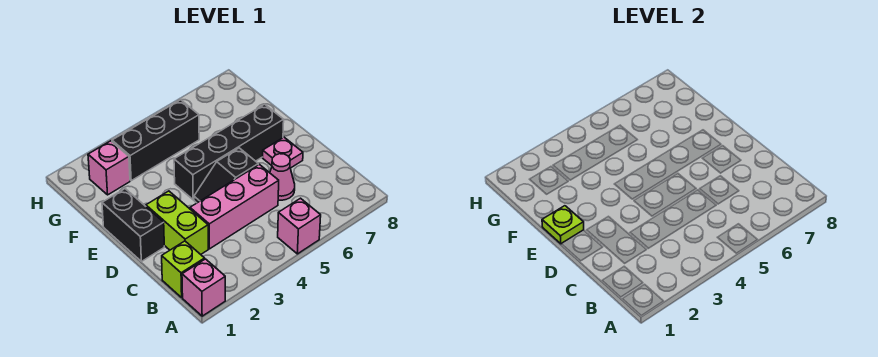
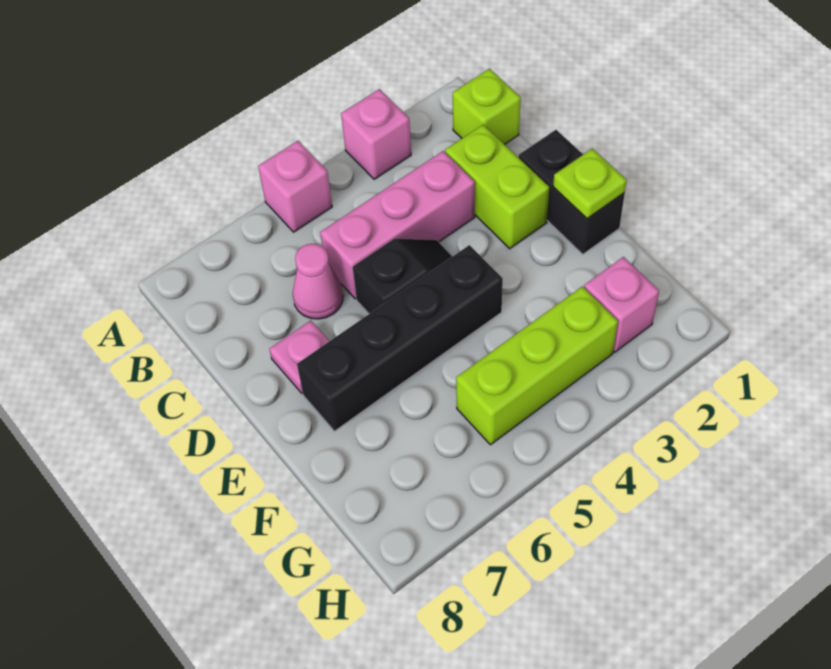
pink 1x1 brick [182,259,225,316] -> pink 1x1 brick moved to [341,89,411,179]
black 1x3 brick [112,100,199,181] -> lime 1x3 brick [456,286,618,445]

